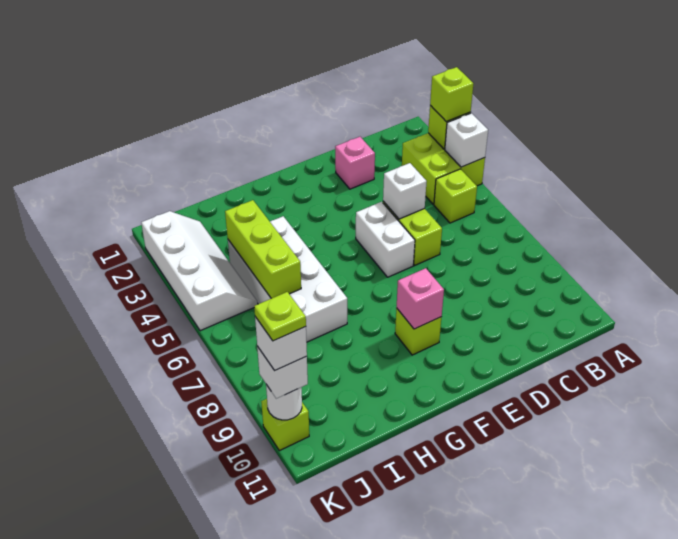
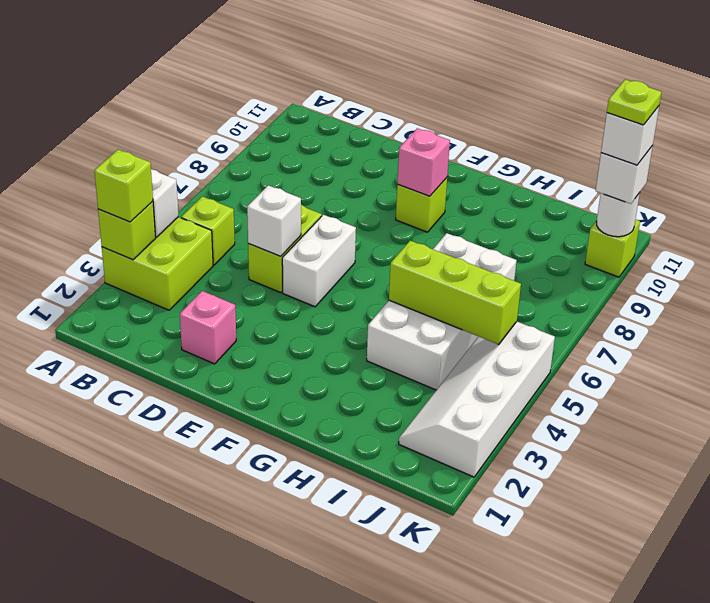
lime 1x3 brick [225,200,301,298] -> lime 1x3 brick turned to [389,241,521,344]

